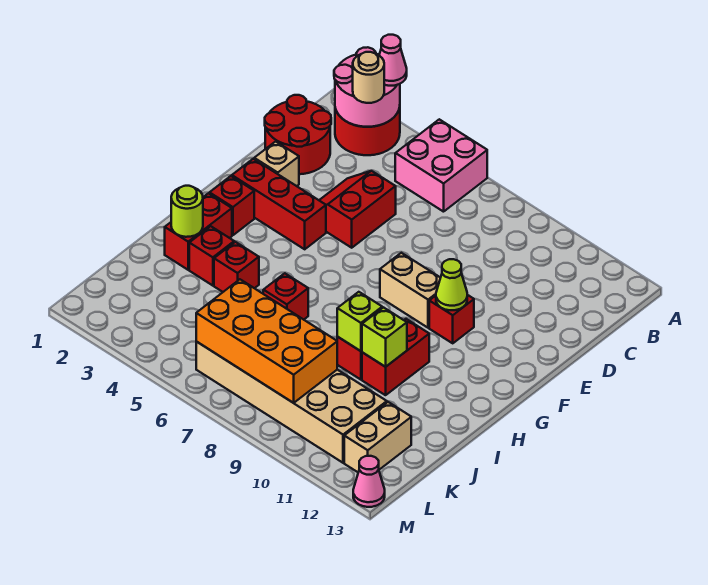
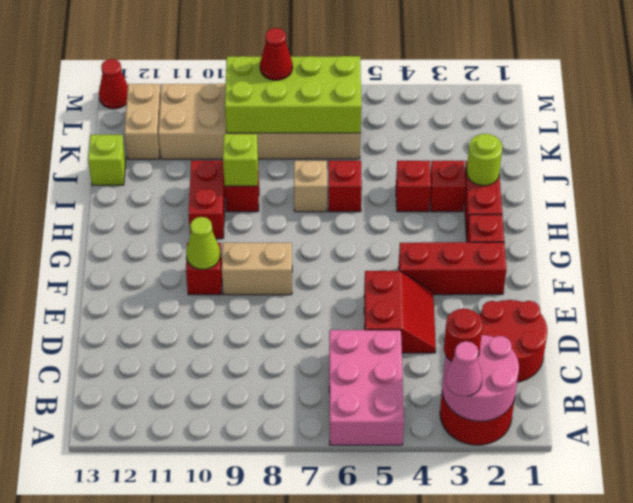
pink 2x2 brick [395,119,487,212] -> pink 2x3 brick [329,330,404,445]
tan 1x1 round brick [353,52,384,103] -> red 1x1 round brick [444,309,483,361]
tan 1x1 brick [254,141,299,186] -> tan 1x1 brick moved to [294,161,327,212]
lime 1x1 brick [362,308,407,367] -> lime 1x1 brick moved to [88,135,126,185]
orange 2x4 brick [196,279,337,403] -> lime 2x4 brick [225,56,361,133]
none -> red 1x1 cone [260,28,293,80]
pink 1x1 cone [353,456,385,507] -> red 1x1 cone [99,59,128,109]

